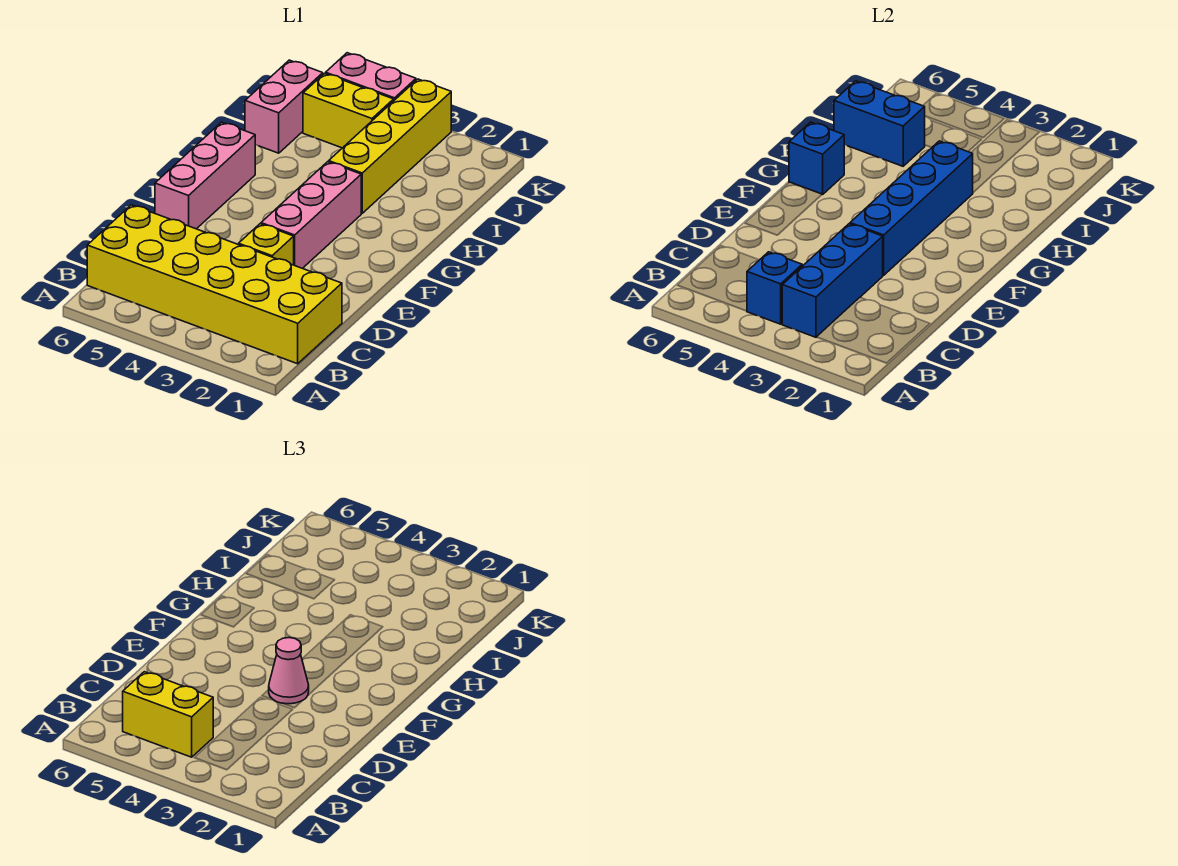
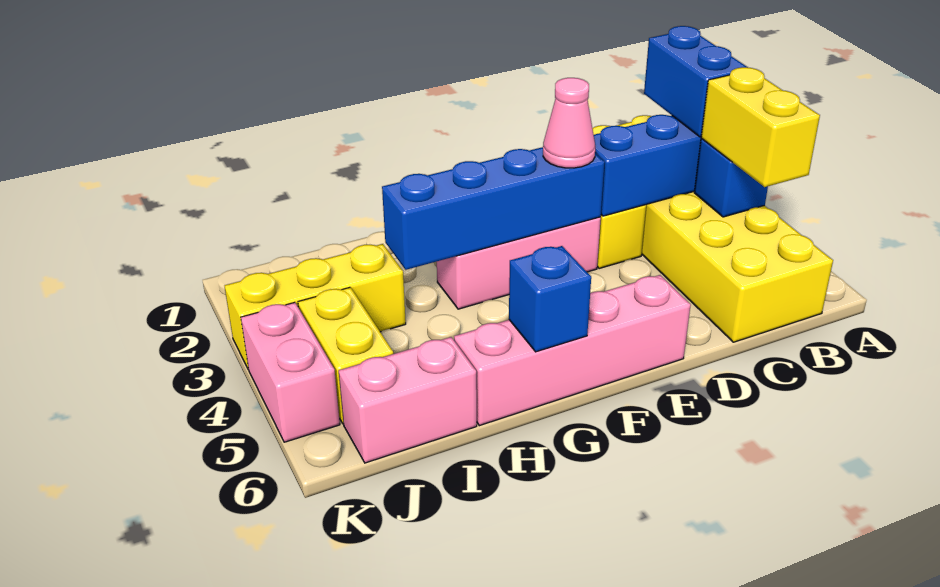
pink 1x3 brick [155,122,255,229] -> pink 1x4 brick [454,275,691,426]
yellow 1x4 brick [329,79,451,213] -> yellow 1x3 brick [225,244,406,370]
blue 1x2 brick [834,81,925,166] -> blue 1x2 brick moved to [644,26,747,137]

